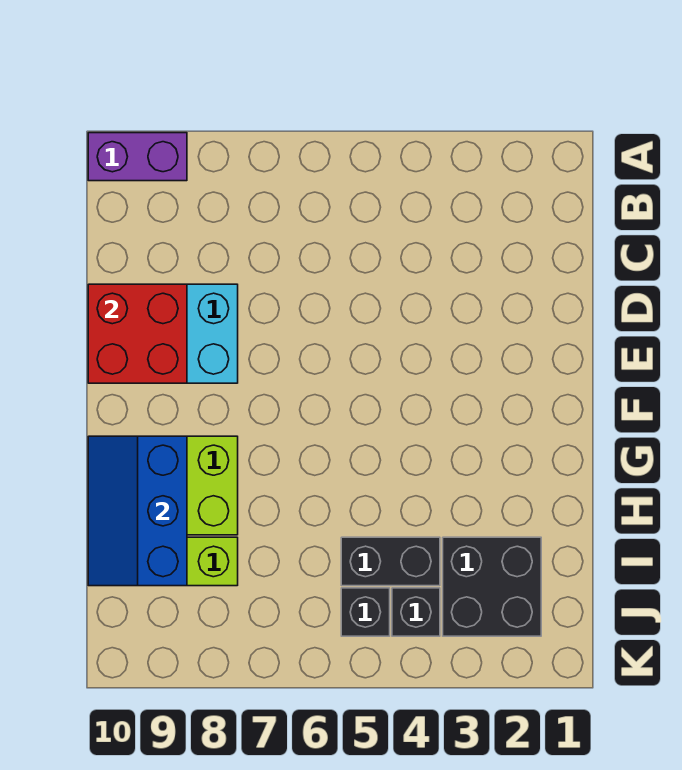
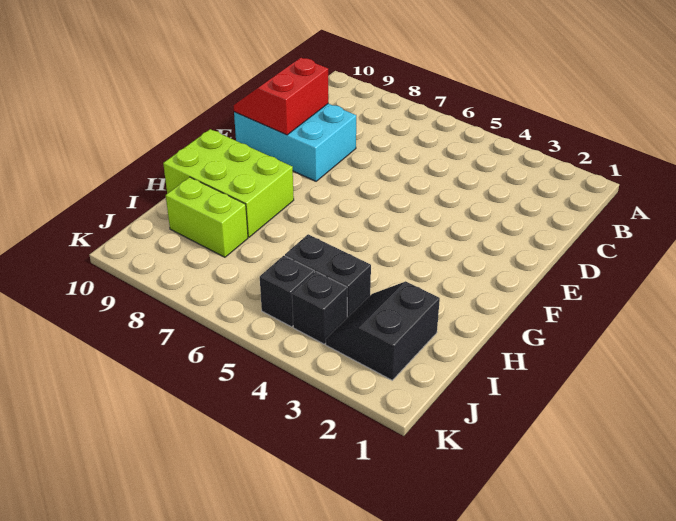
purple 1x2 brick [88,133,187,181] -> none
red 2x2 brick [88,284,187,383] -> red 2x2 slope [233,58,328,135]
blue 2x3 slope [88,436,187,586] -> none
black 2x2 brick [443,537,541,636] -> black 2x2 slope [326,282,440,380]

